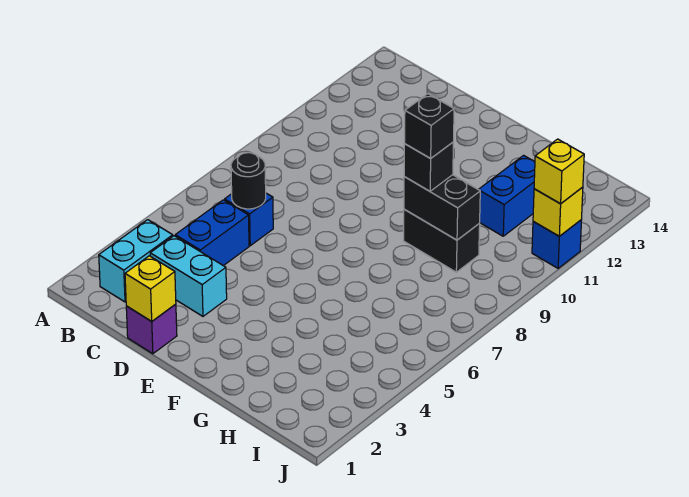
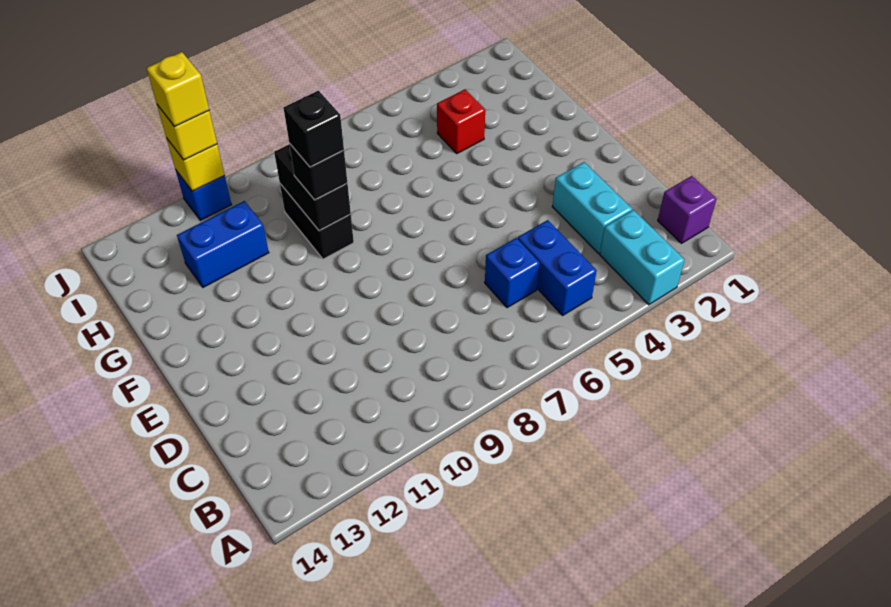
cyan 1x2 brick [99,220,173,302] -> cyan 1x2 brick turned to [600,210,684,305]
blue 1x2 brick [175,200,249,266] -> blue 1x2 brick turned to [518,220,597,315]
black 1x1 round brick [231,153,266,209] -> none
purple 1x1 brick [126,304,177,354] -> purple 1x1 brick moved to [658,176,717,243]
yellow 1x1 brick [125,256,176,321] -> yellow 1x1 brick moved to [147,52,209,127]
none -> red 1x1 brick [437,89,485,153]

